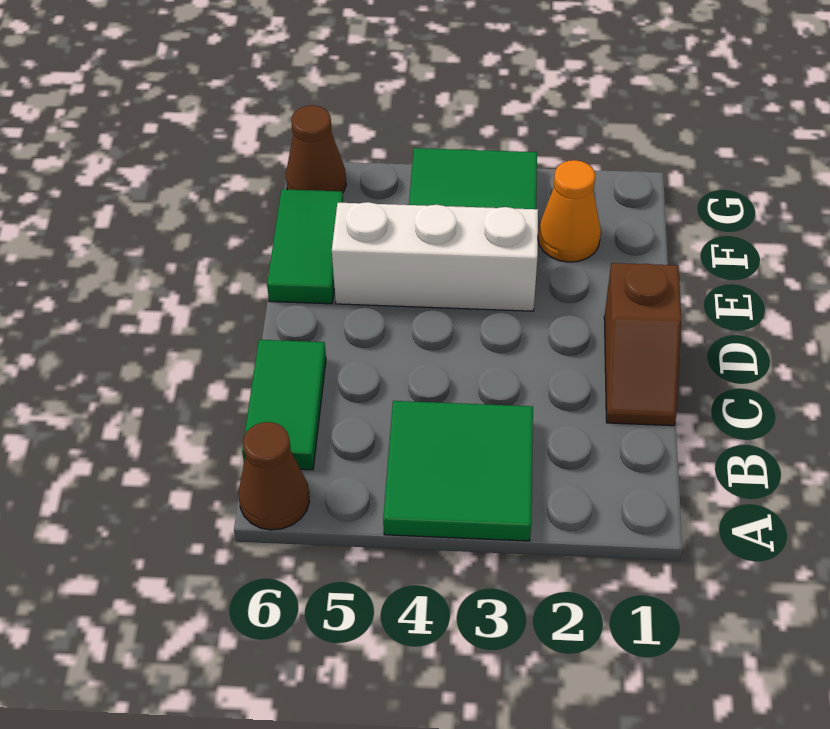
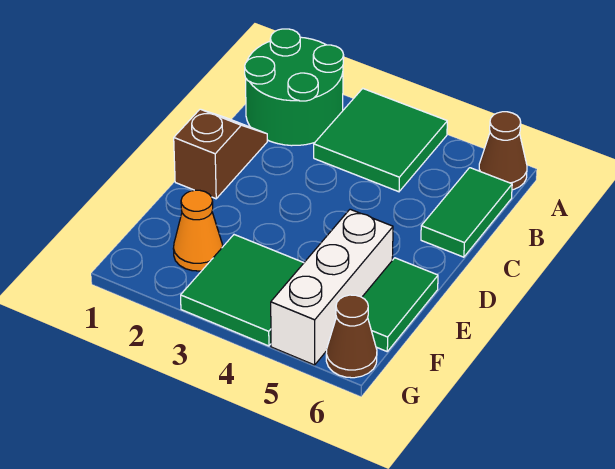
none -> green 2x2 round brick [245,29,344,146]
white 1x3 brick [332,202,538,311] -> white 1x3 brick turned to [271,209,393,365]

